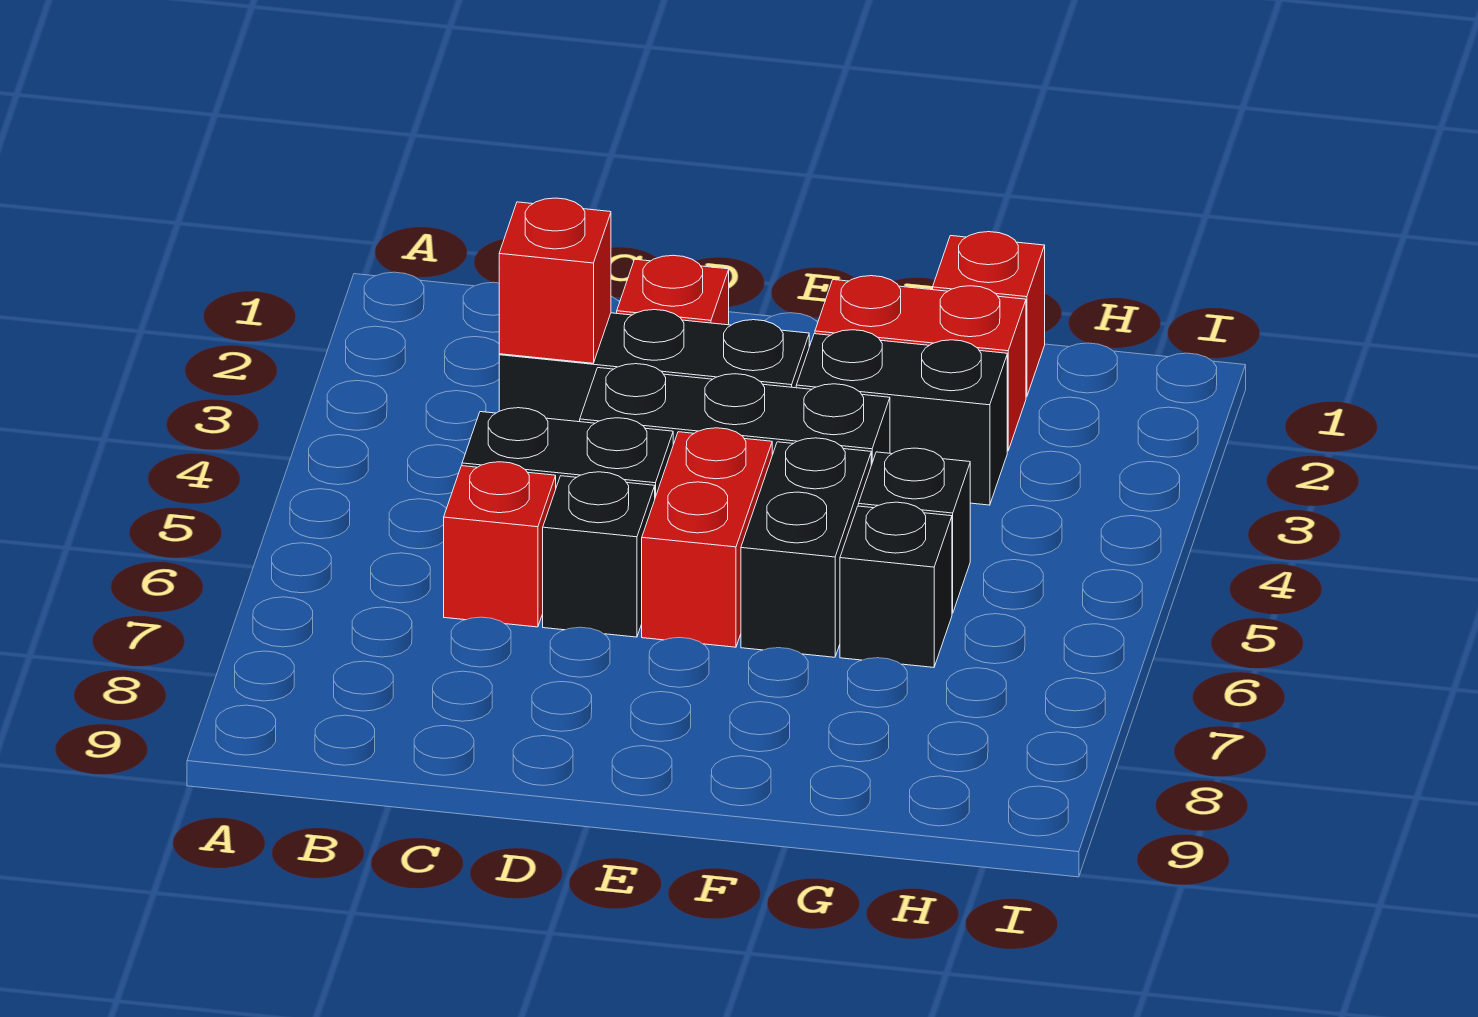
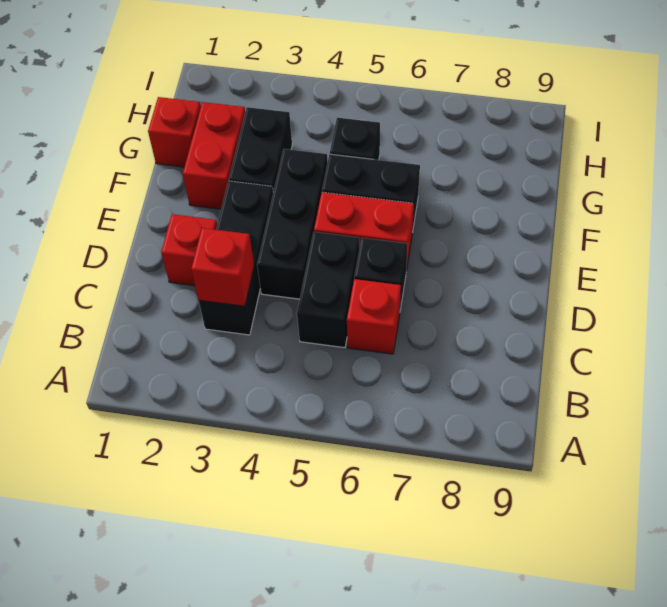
black 1x1 brick [840,502,952,667] -> none

